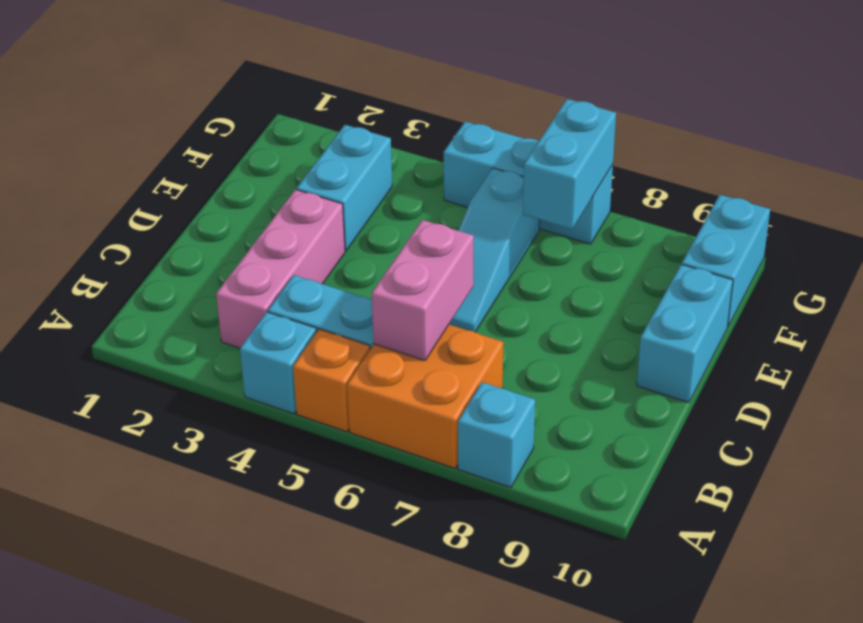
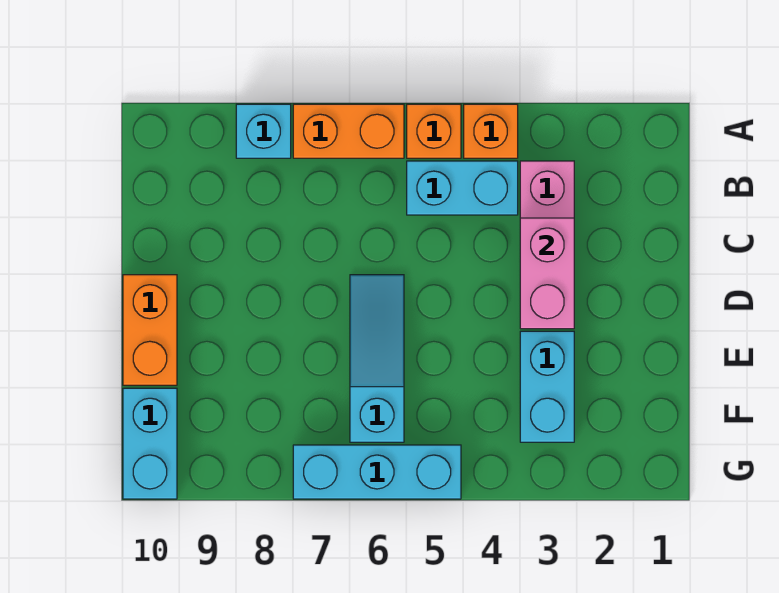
cyan 1x1 brick [240,312,317,414] -> orange 1x1 brick [464,104,518,158]
orange 2x2 brick [347,325,503,468] -> orange 1x2 brick [293,104,404,158]
pink 1x2 brick [372,220,474,360] -> pink 1x2 brick moved to [520,218,574,329]
cyan 1x2 brick [637,264,733,402] -> orange 1x2 brick [123,275,177,385]
cyan 1x2 brick [523,99,616,229] -> none

